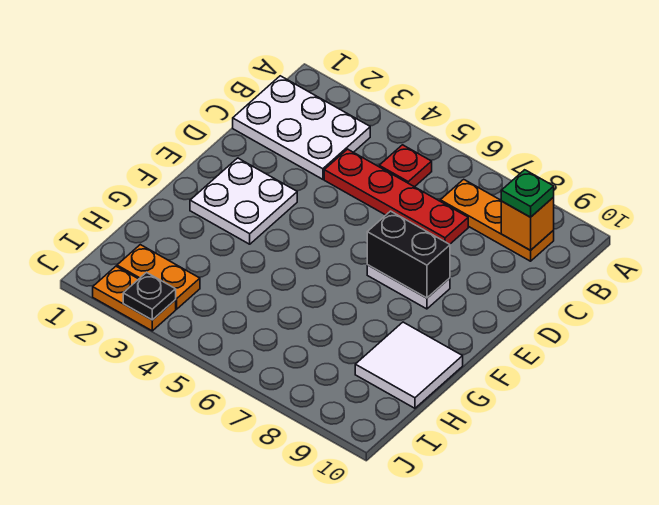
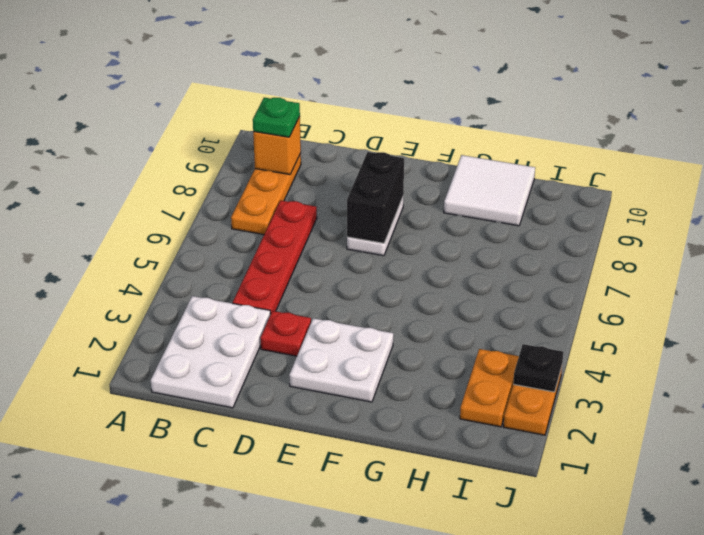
red 1x1 plate [379,145,432,187] -> red 1x1 plate moved to [260,311,311,356]

